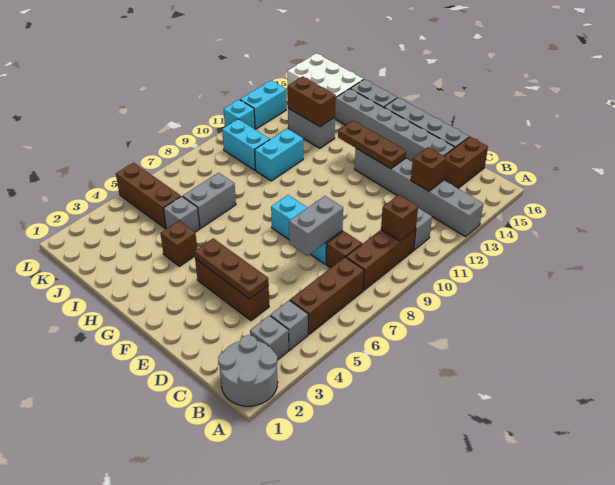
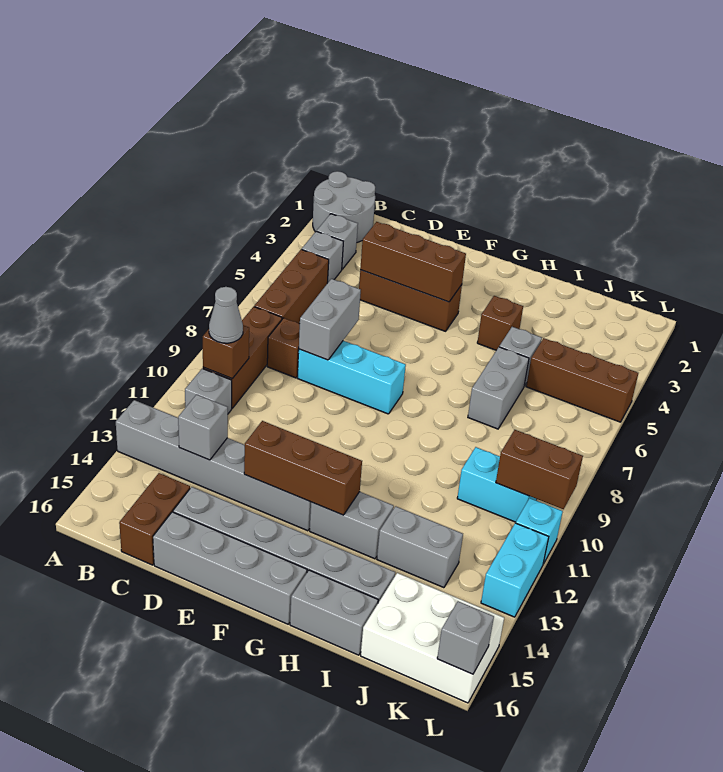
none -> grey 1x1 cone [209,287,243,343]
brown 1x1 brick [411,147,447,191] -> grey 1x1 brick [178,395,228,460]
brown 1x3 plate [194,238,269,299] -> brown 1x3 brick [360,222,466,302]
brown 1x3 plate [338,120,406,169] -> brown 1x3 brick [244,421,362,515]
none -> grey 1x2 brick [310,492,394,559]
cyan 1x2 brick [255,129,303,181] -> none
brown 1x2 brick [287,76,336,127] -> brown 1x2 brick moved to [496,430,583,509]
none -> grey 1x1 brick [437,601,494,674]

